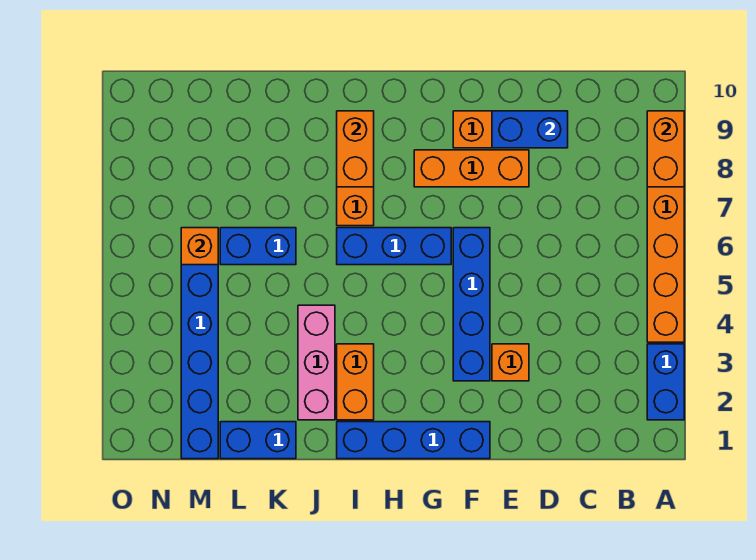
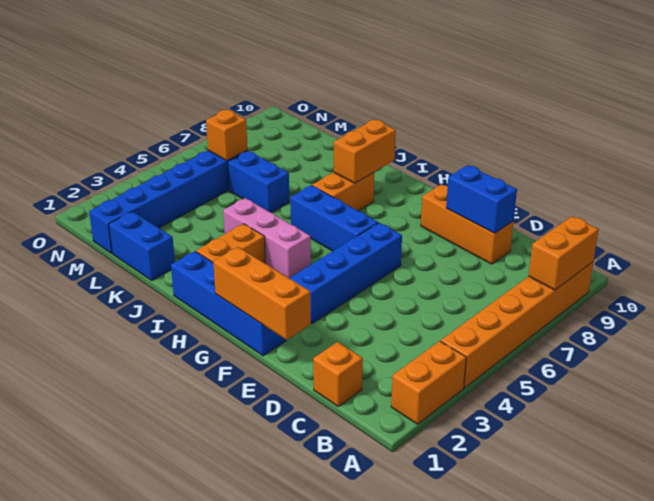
blue 1x2 brick [647,344,684,420] -> orange 1x2 brick [391,341,466,424]
orange 1x1 brick [492,344,529,381] -> orange 1x1 brick moved to [313,342,363,406]
orange 1x3 brick [414,150,529,187] -> orange 1x3 brick moved to [213,247,311,340]
pink 1x3 brick [298,305,335,420] -> pink 1x3 brick turned to [223,198,311,278]

